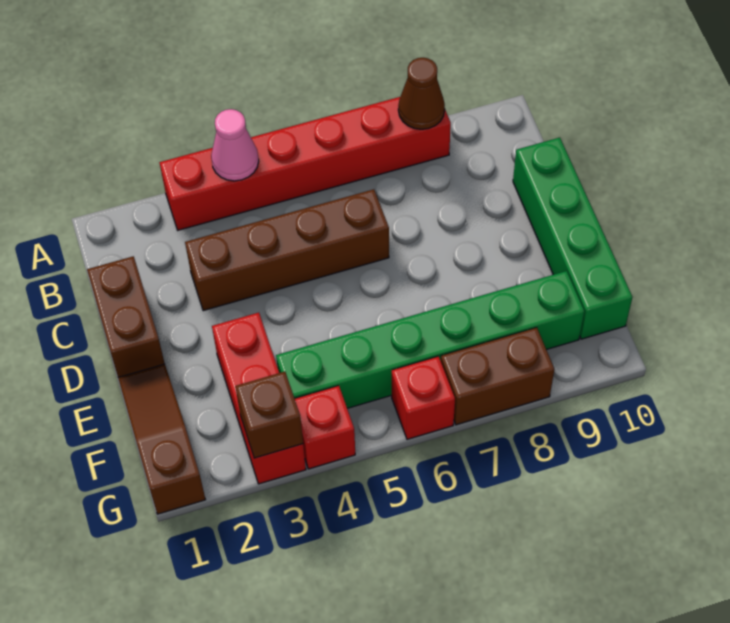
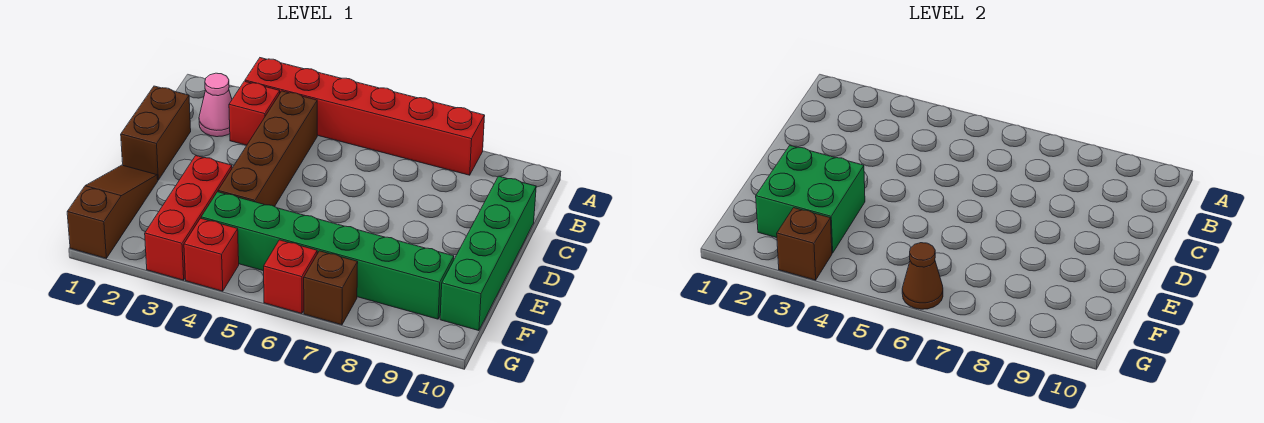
pink 1x1 cone [211,109,259,181] -> pink 1x1 cone moved to [199,73,232,137]
brown 1x1 cone [398,58,445,129] -> brown 1x1 cone moved to [902,243,943,309]
none -> red 1x1 brick [229,81,280,145]
brown 1x4 brick [185,189,389,311] -> brown 1x4 brick turned to [218,91,317,207]
none -> green 2x2 brick [756,146,865,253]
brown 1x2 brick [441,328,554,425] -> brown 1x1 brick [304,251,358,325]

